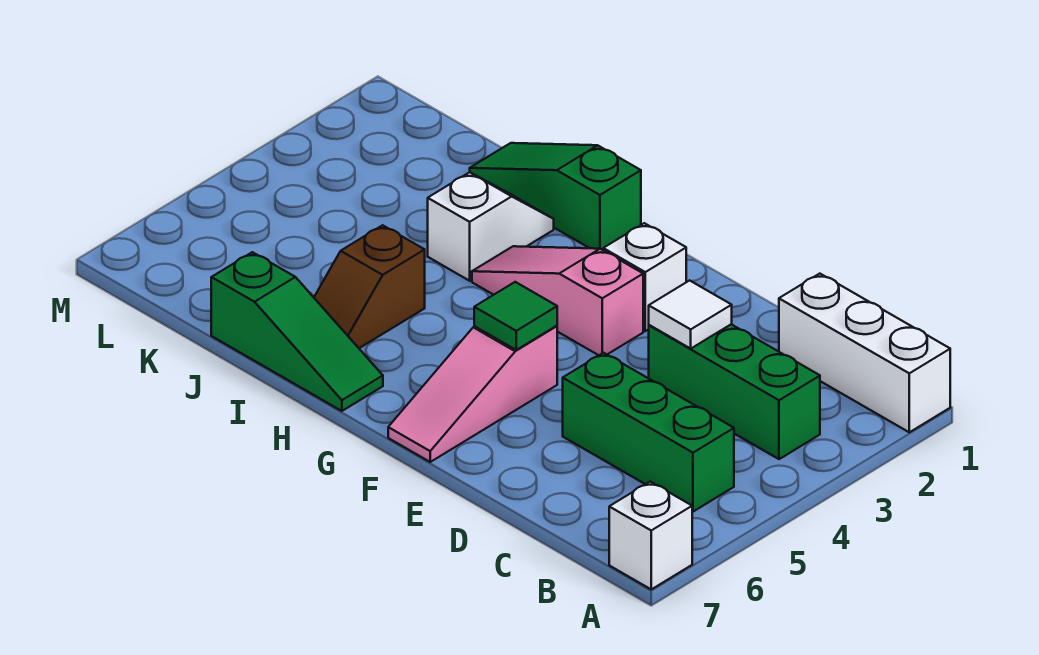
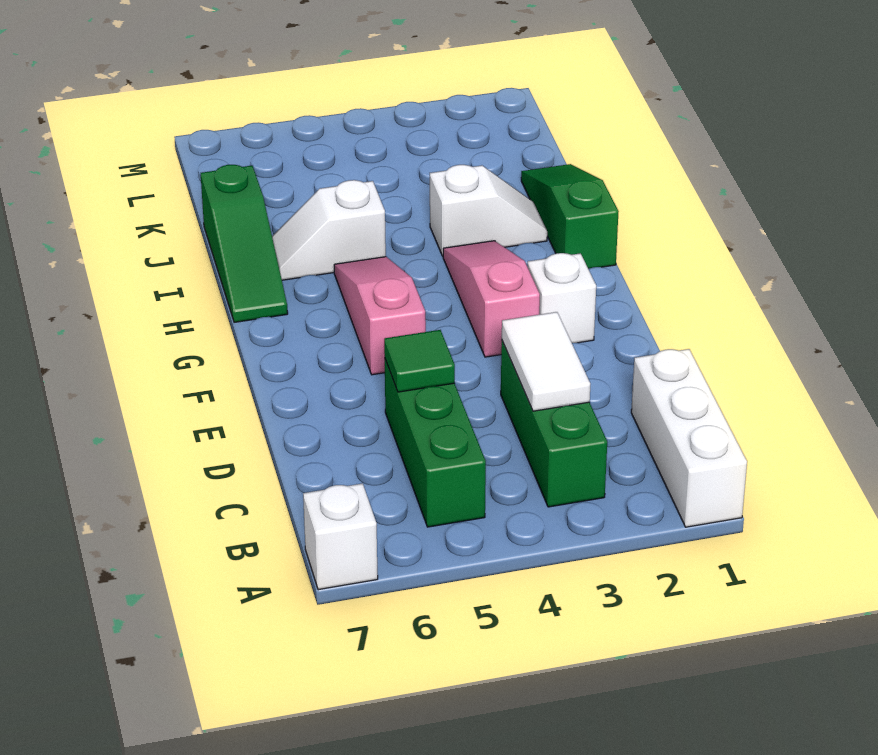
white 1x1 tile [649,280,732,349] -> white 1x2 tile [502,312,590,411]
pink 1x3 slope [388,326,557,462] -> pink 1x3 slope turned to [334,257,426,375]
green 1x1 tile [474,282,557,350] -> green 1x1 tile moved to [384,330,455,392]
brown 1x2 slope [314,225,425,348] -> white 1x2 slope [272,180,386,280]

